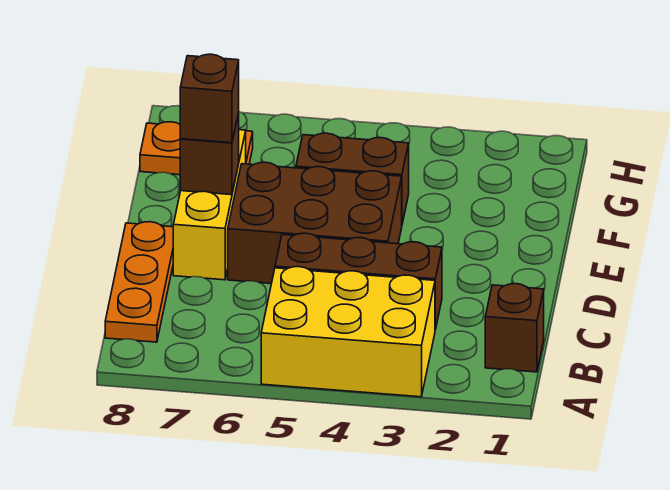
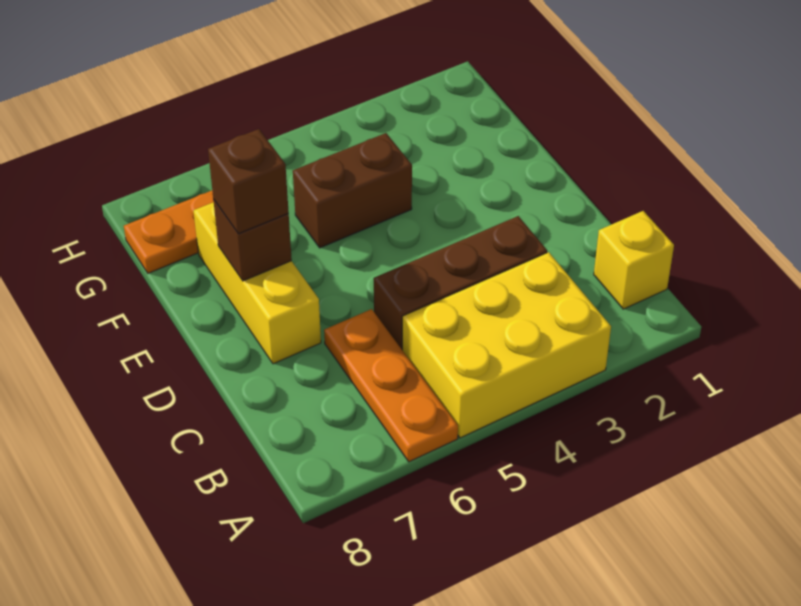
brown 1x1 brick [485,284,544,372] -> yellow 1x1 brick [594,211,674,309]
orange 1x3 plate [105,222,173,342] -> orange 1x3 plate moved to [324,309,458,462]
brown 2x3 brick [228,162,402,283] -> none

